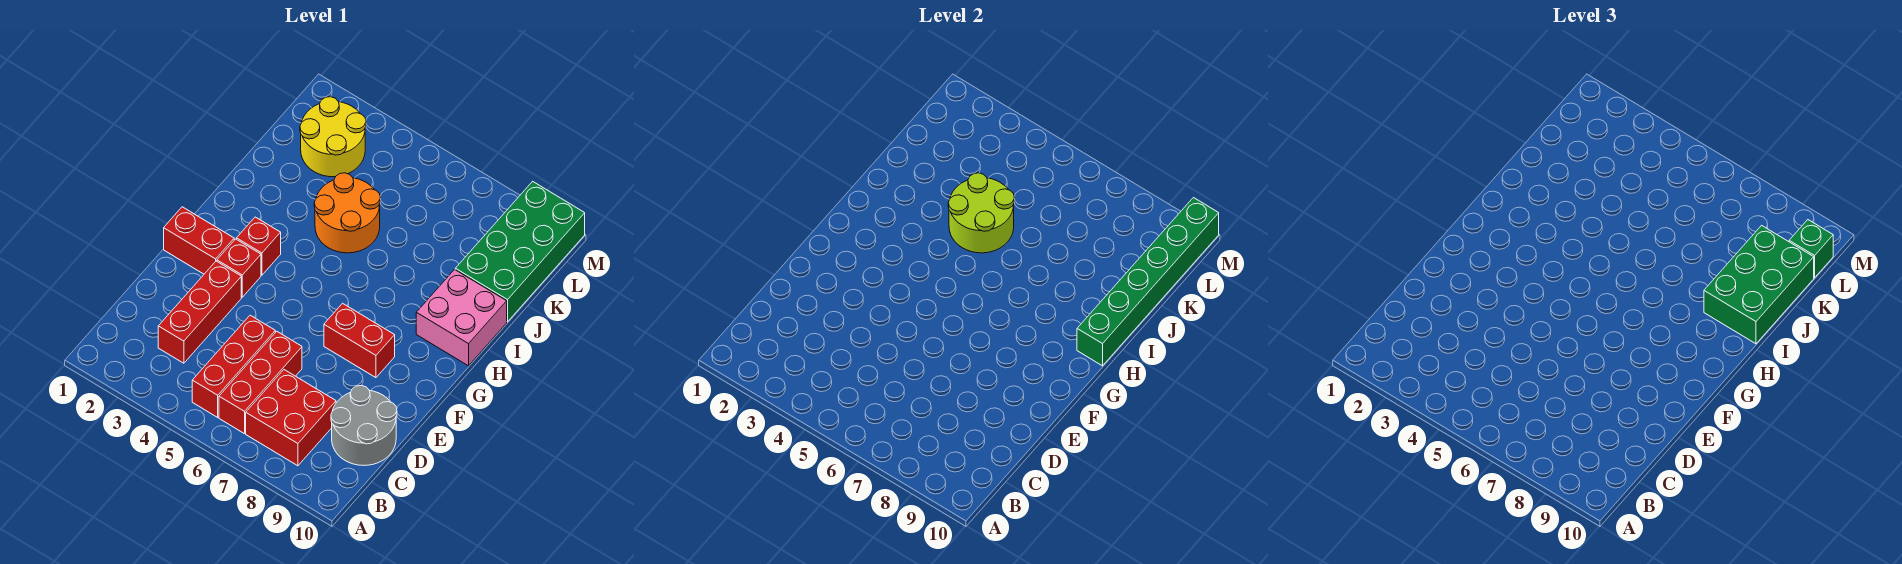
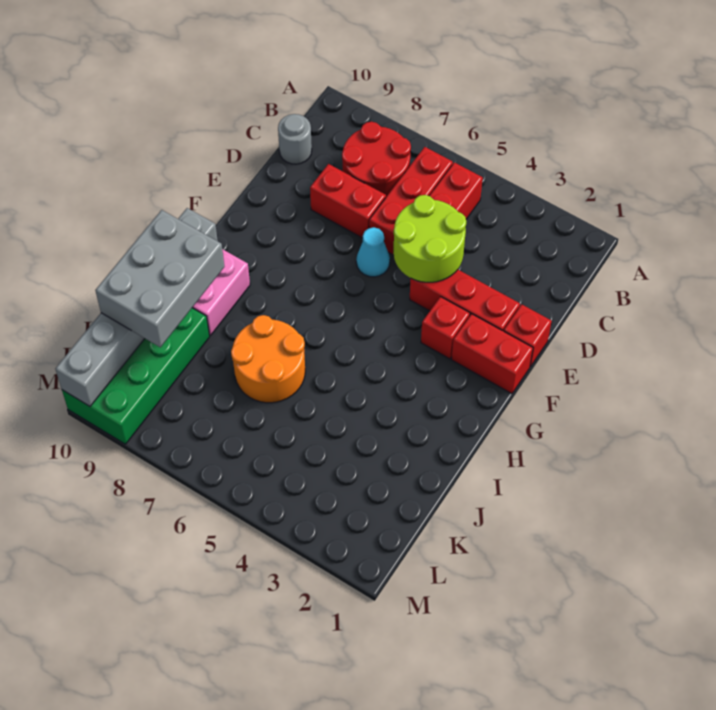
red 2x2 brick [246,370,336,466] -> red 2x2 round brick [342,122,411,197]
red 1x3 brick [158,261,241,363] -> red 1x3 brick turned to [410,270,520,331]
grey 2x2 round brick [331,385,397,466] -> grey 1x1 round brick [278,114,312,164]
none -> cyan 1x1 cone [356,227,390,277]
red 1x2 brick [324,303,395,378] -> red 1x2 brick moved to [310,164,386,238]
red 1x1 brick [237,217,281,275] -> red 1x1 brick moved to [504,304,552,367]
green 1x6 brick [1077,198,1219,366] -> grey 1x6 brick [55,208,218,406]
orange 2x2 round brick [314,173,380,253] -> orange 2x2 round brick moved to [231,315,305,403]
lime 2x2 round brick [948,173,1014,253] -> lime 2x2 round brick moved to [393,195,466,282]
green 2x3 brick [1704,225,1814,344] -> grey 2x3 brick [95,210,224,347]
yellow 2x2 round brick [300,97,366,177] -> none
green 1x1 brick [1789,220,1833,278] -> none

